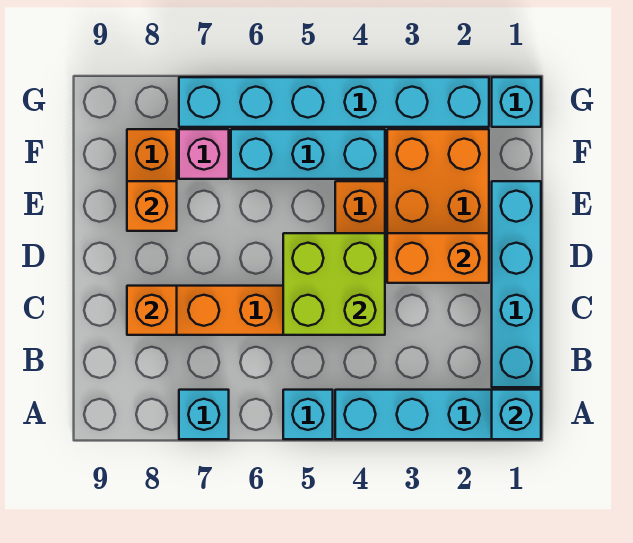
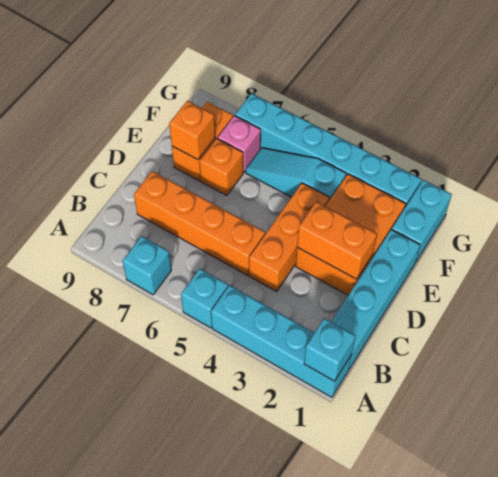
lime 2x2 brick [283,233,385,335] -> none
orange 1x1 brick [127,286,177,335] -> orange 1x1 brick moved to [200,139,243,196]
cyan 1x3 brick [231,129,385,179] -> cyan 1x3 slope [246,148,346,200]
cyan 1x1 brick [492,77,541,127] -> cyan 1x2 brick [392,180,452,263]

